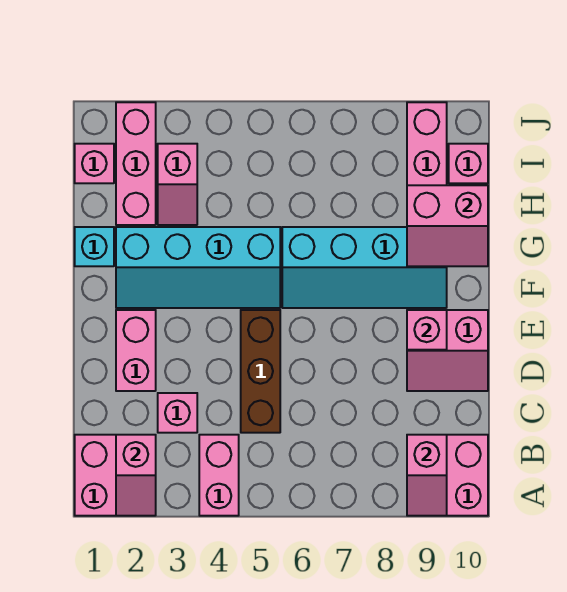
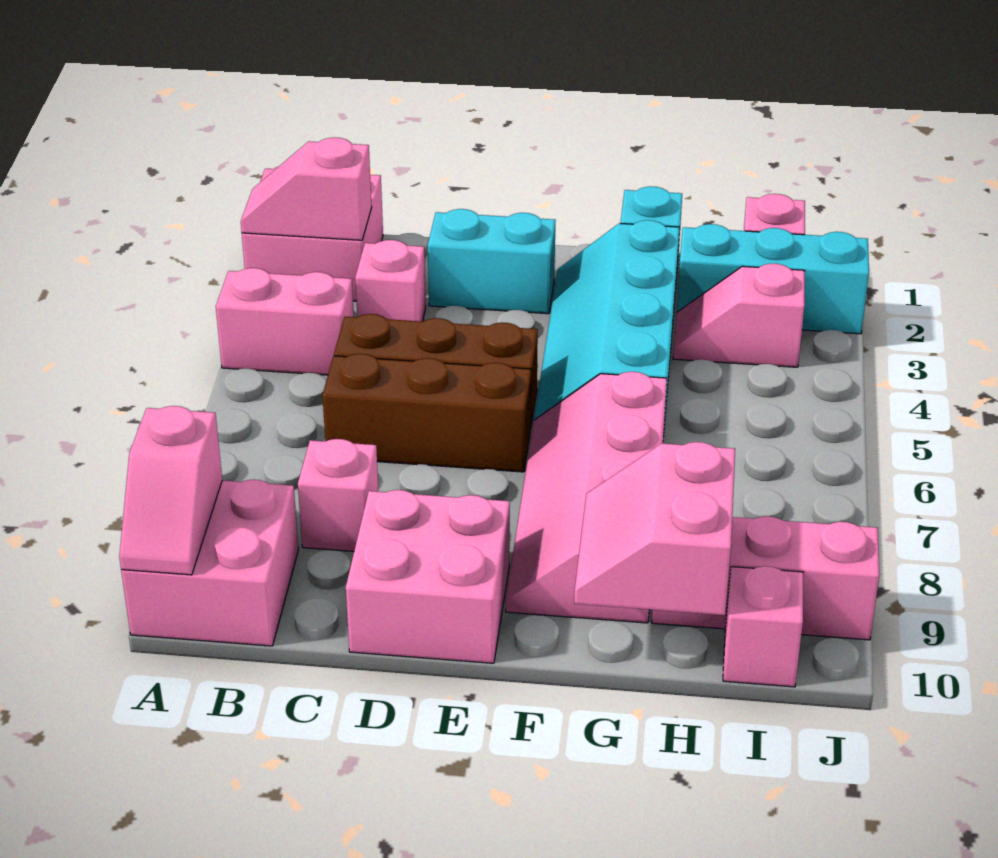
pink 1x2 slope [407,435,447,516] -> pink 1x2 slope turned to [119,406,222,575]
none -> brown 1x3 brick [322,354,531,472]
pink 1x2 brick [116,310,156,391] -> cyan 1x2 brick [428,209,556,314]
pink 2x2 slope [407,310,488,391] -> pink 2x2 brick [346,490,510,663]
pink 1x1 brick [407,310,447,350] -> pink 1x1 brick moved to [298,439,378,551]
cyan 2x4 slope [282,227,447,308] -> pink 2x4 slope [506,372,667,623]
pink 1x3 brick [116,102,156,225] -> cyan 1x3 brick [677,224,869,334]

